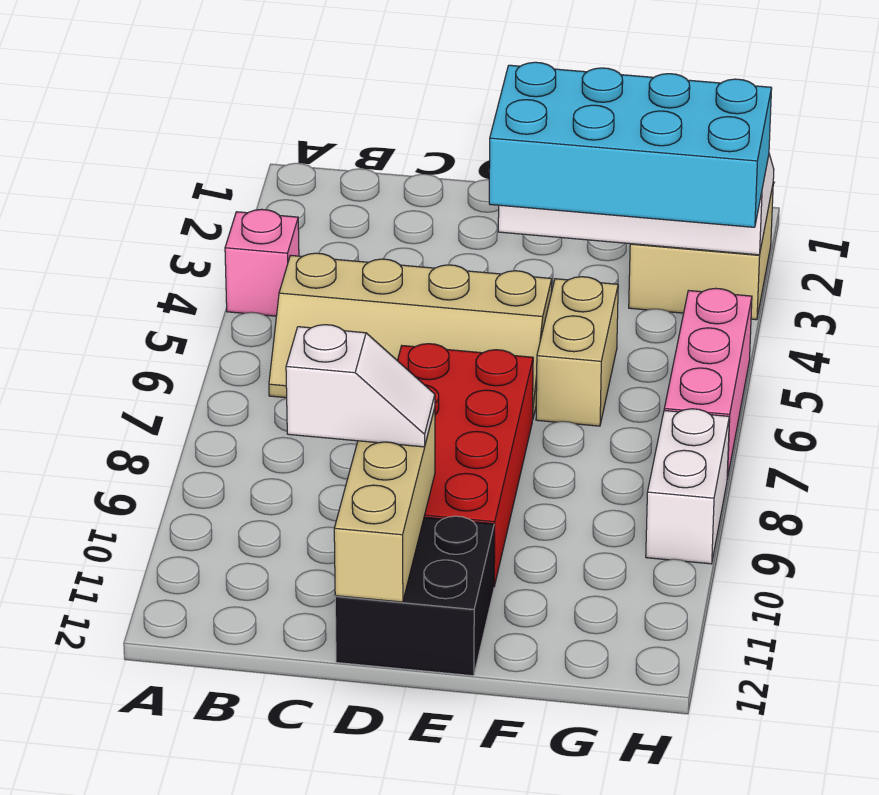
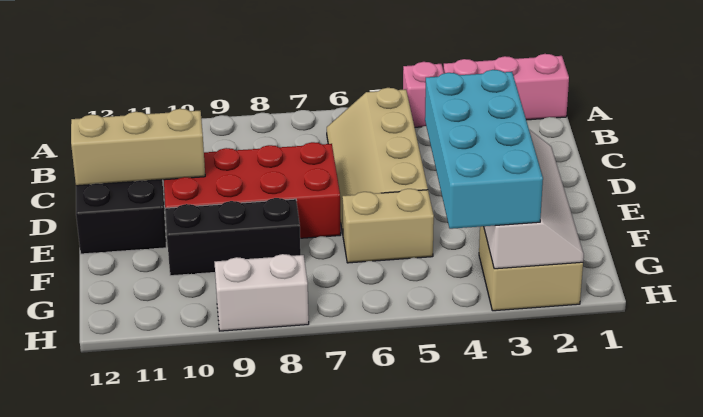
white 1x2 slope [286,325,435,447] -> none
none -> black 1x3 brick [165,198,301,276]
pink 1x3 brick [664,288,752,478] -> pink 1x3 brick moved to [443,54,569,120]

